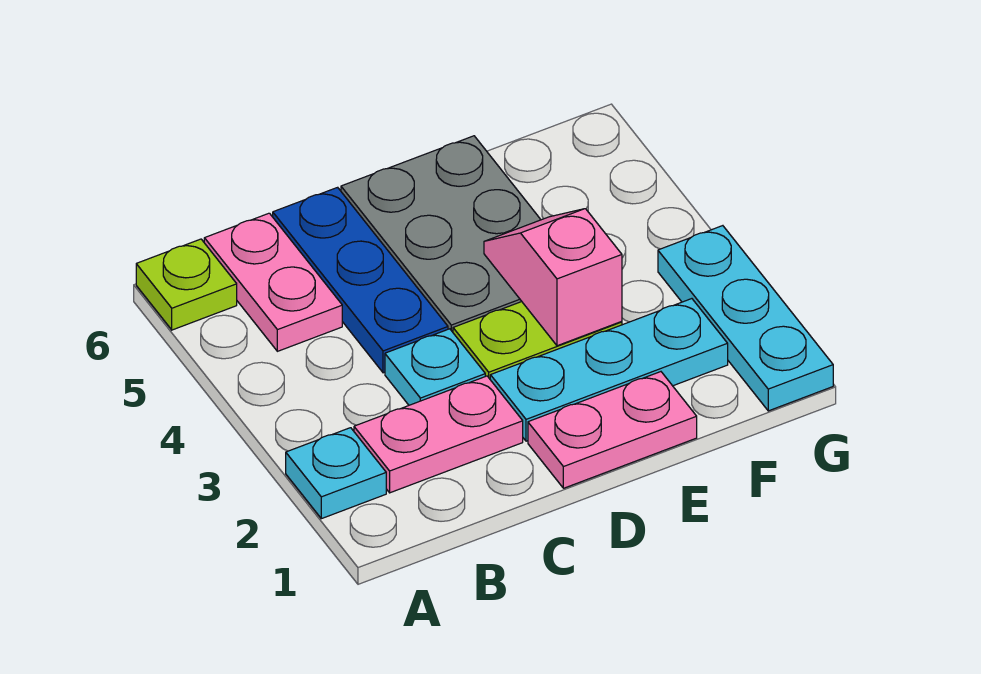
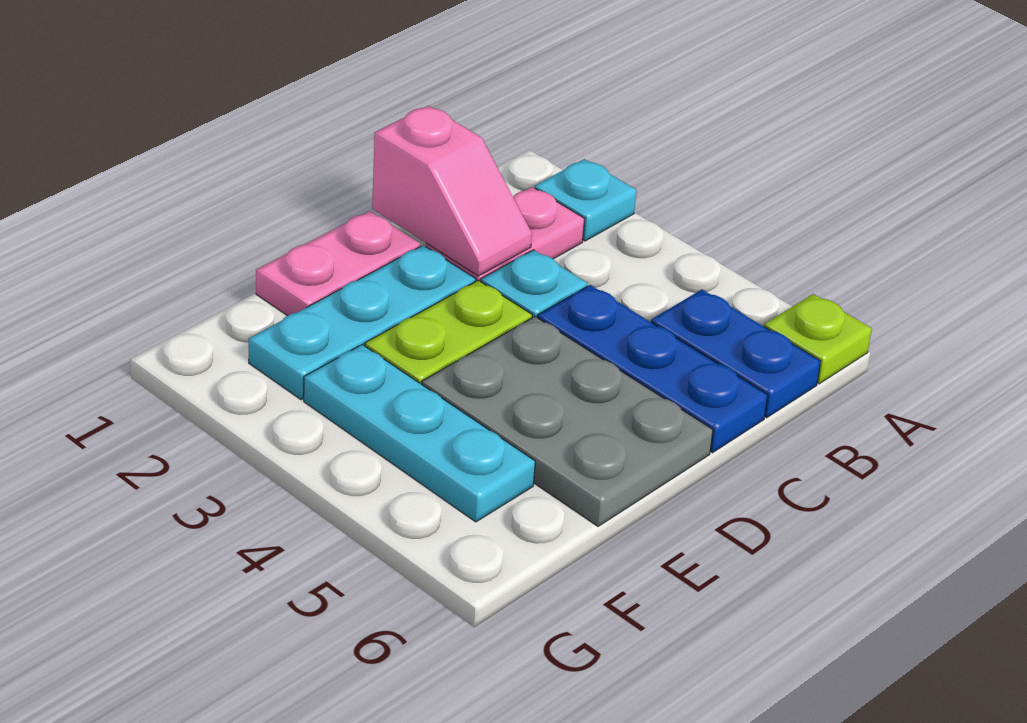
pink 1x2 plate [204,213,342,351] -> blue 1x2 plate [651,290,820,418]
pink 1x2 slope [484,209,622,346] -> pink 1x2 slope moved to [372,106,532,276]
cyan 1x3 plate [658,226,833,411] -> cyan 1x3 plate moved to [304,345,535,522]

